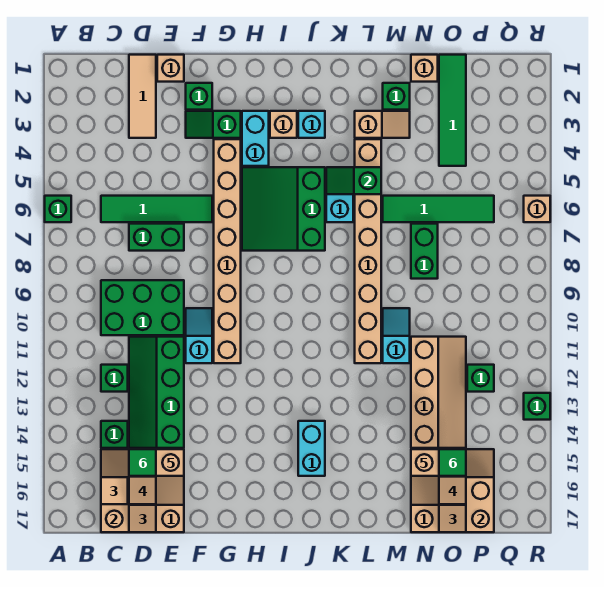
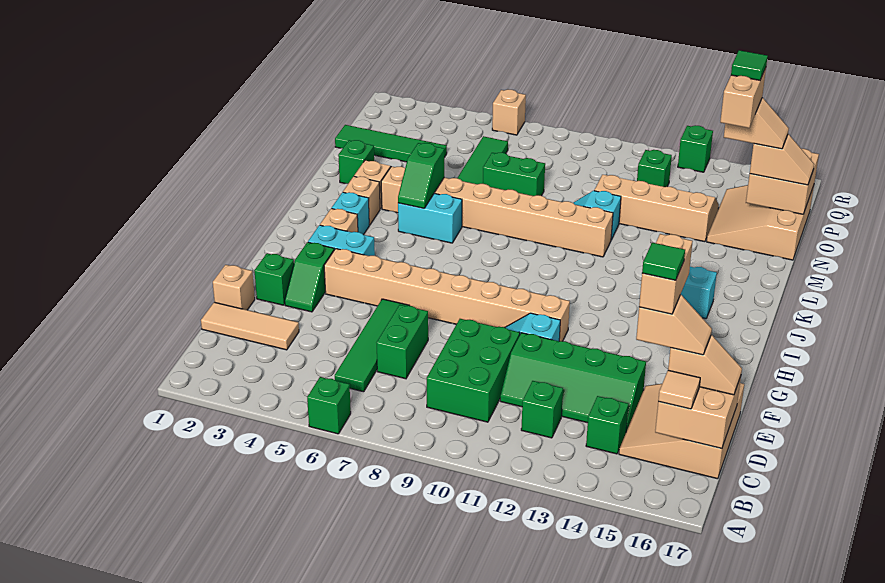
green 3x3 slope [242,167,325,251] -> none
tan 1x1 brick [411,55,438,82] -> tan 1x1 brick moved to [343,176,380,225]

